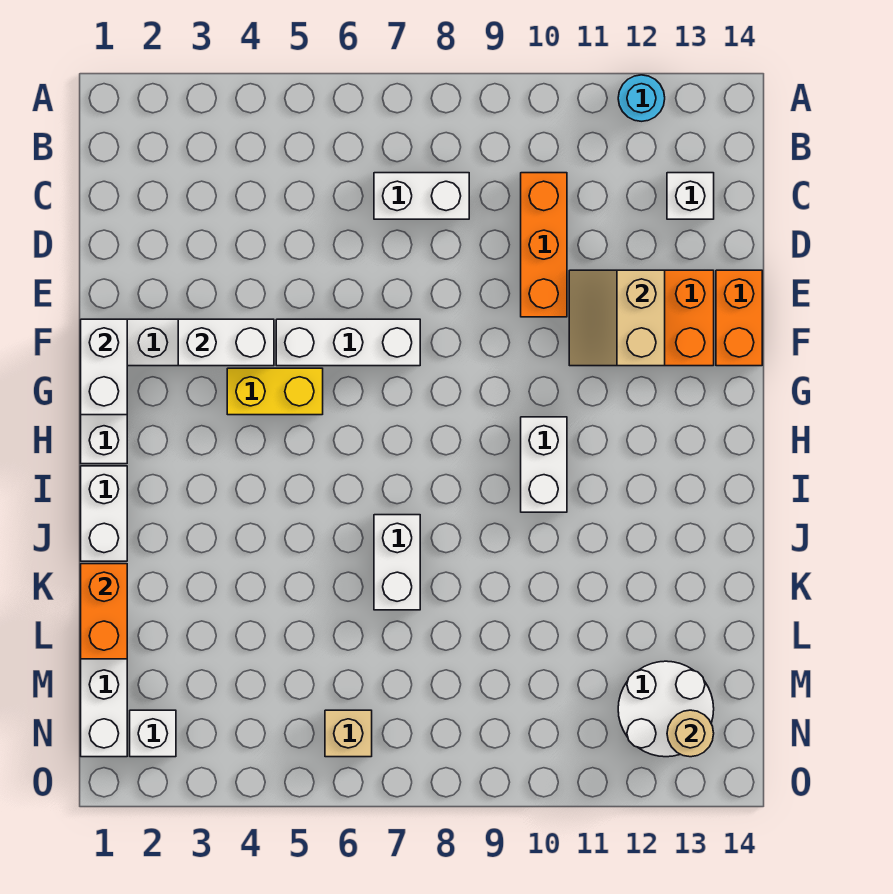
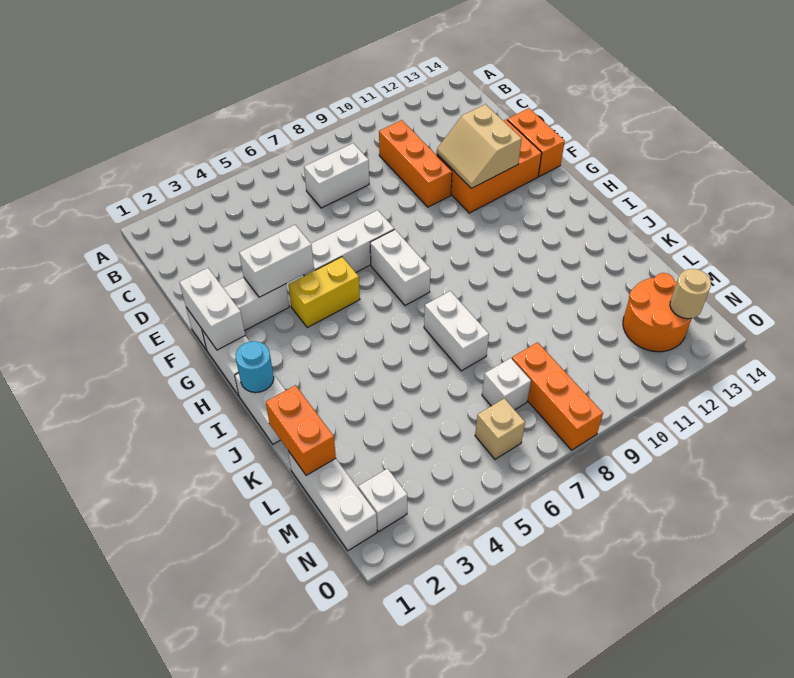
cyan 1x1 round brick [618,75,665,121] -> cyan 1x1 round brick moved to [236,341,274,393]
white 1x1 brick [667,173,714,219] -> white 1x1 brick moved to [482,358,531,410]
white 1x2 brick [521,417,567,512] -> white 1x2 brick moved to [370,229,431,305]
none -> orange 1x3 brick [512,342,603,450]
white 2x2 round brick [618,661,714,757] -> orange 2x2 round brick [623,273,692,352]

